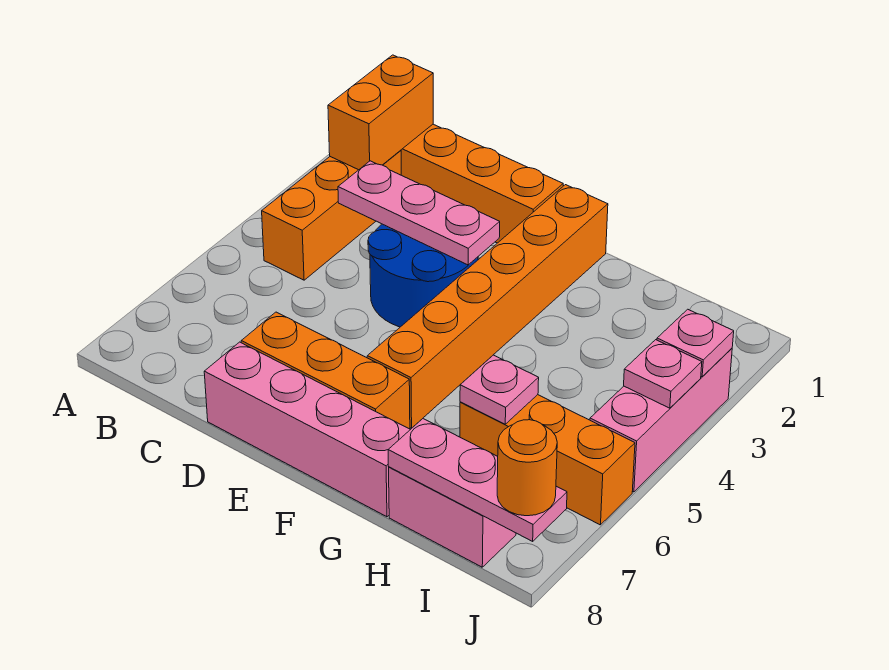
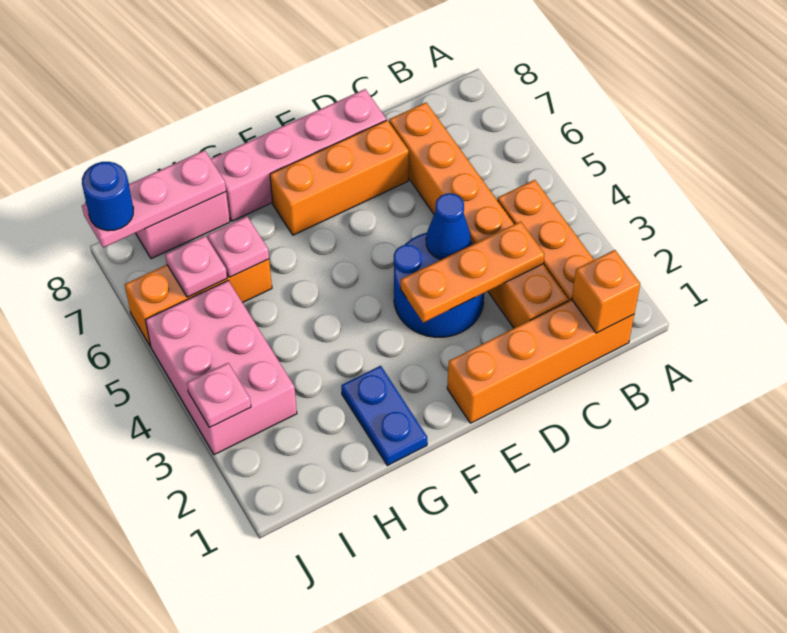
orange 1x2 brick [328,55,433,170] -> orange 1x1 brick [572,250,640,333]
pink 1x3 plate [338,161,500,265] -> orange 1x3 plate [401,222,544,323]
none -> blue 1x1 cone [426,193,471,260]
orange 1x6 brick [367,185,608,428] -> orange 1x6 brick moved to [389,103,568,328]
none -> blue 1x2 plate [341,366,427,466]
pink 1x3 brick [590,348,732,492] -> pink 2x3 brick [146,281,297,455]
pink 1x1 plate [624,340,702,408] -> pink 1x1 plate moved to [165,236,227,297]
orange 1x1 round brick [497,420,557,516] -> blue 1x1 round brick [82,162,134,231]

